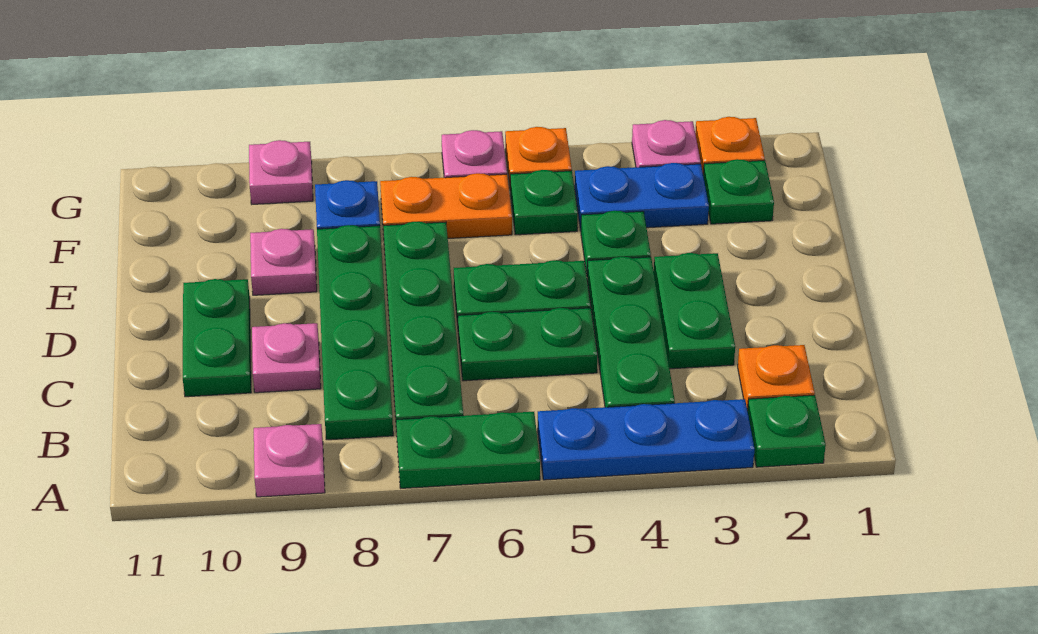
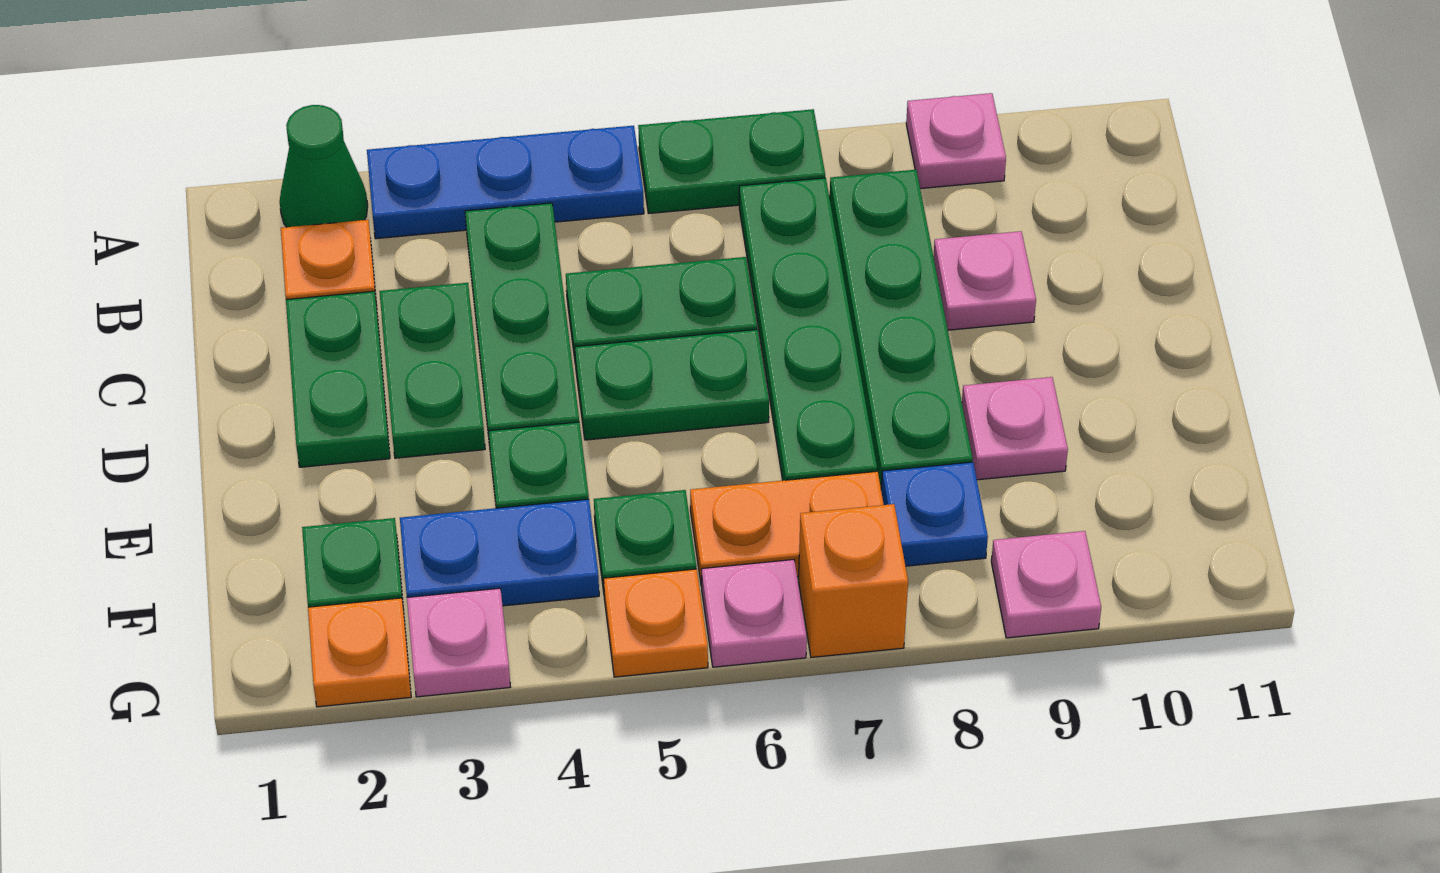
green 1x1 plate [748,395,826,467] -> green 1x1 cone [280,105,368,227]
green 1x2 plate [183,279,251,397] -> green 1x2 plate moved to [286,291,390,467]
none -> orange 1x1 brick [799,504,908,657]

